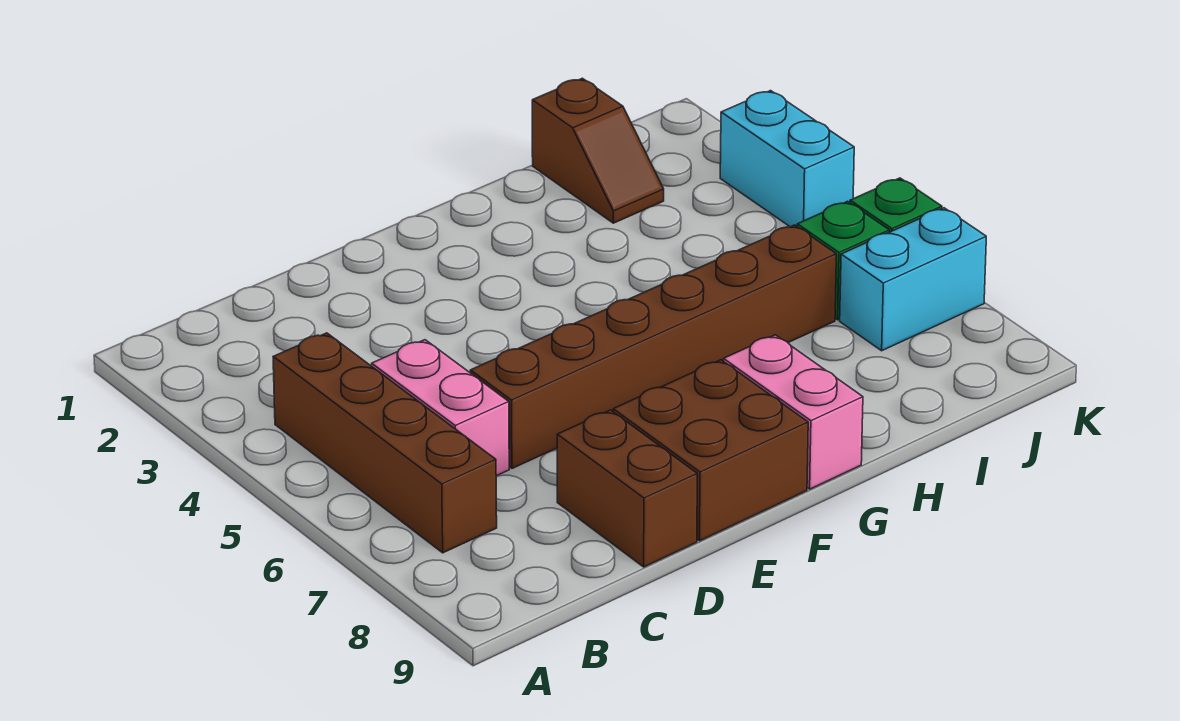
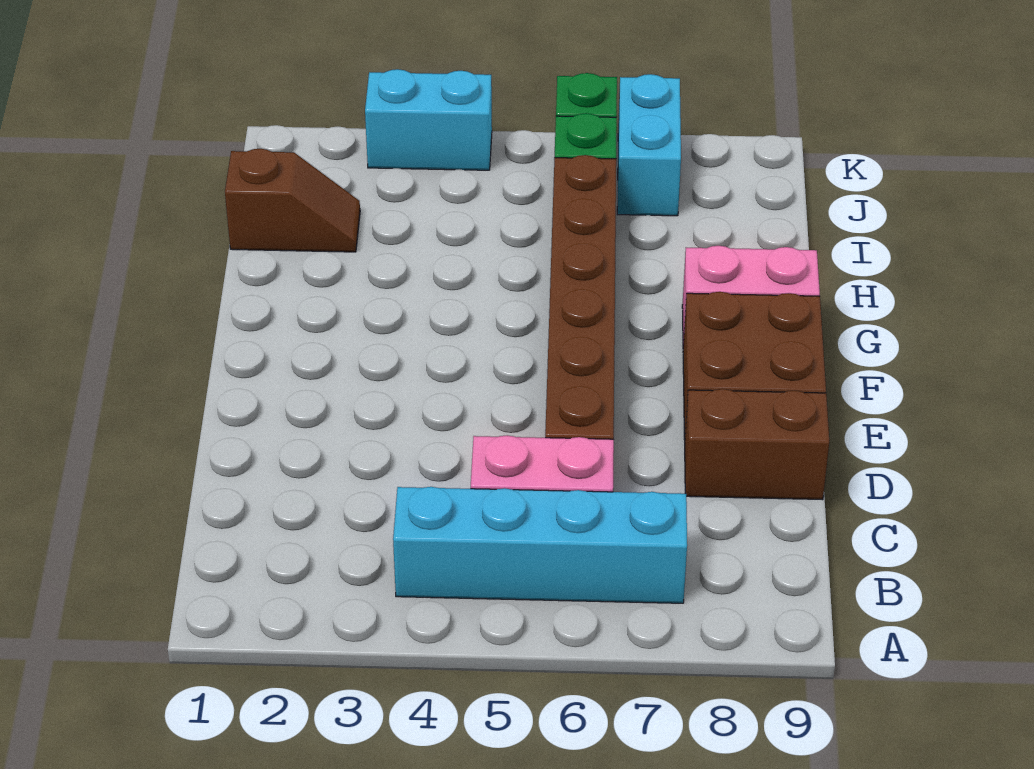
brown 1x4 brick [273,333,497,553] -> cyan 1x4 brick [393,487,687,603]

